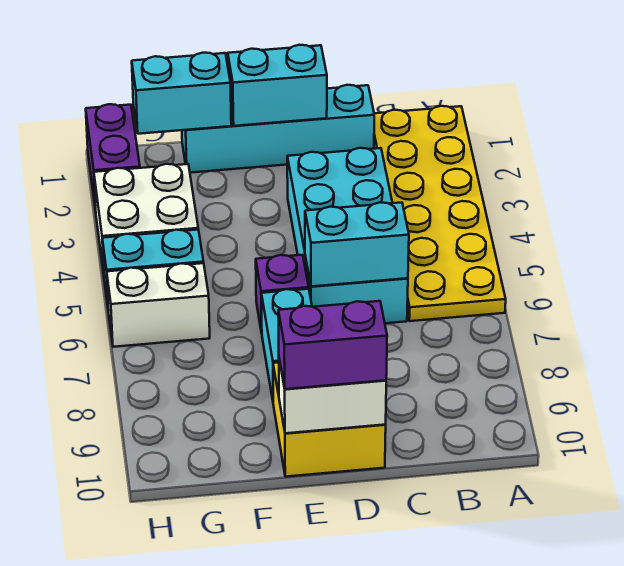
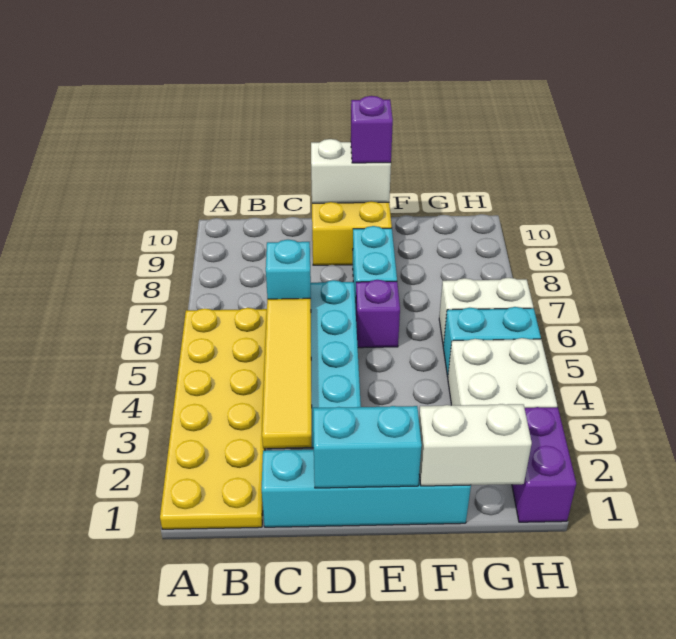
none -> yellow 1x4 tile [262,298,312,448]
cyan 1x2 brick [305,202,409,287] -> cyan 1x1 brick [266,240,311,299]
purple 1x2 brick [278,301,387,389] -> purple 1x1 brick [351,96,393,163]
cyan 1x2 brick [132,53,231,134] -> white 1x2 brick [419,404,532,486]

